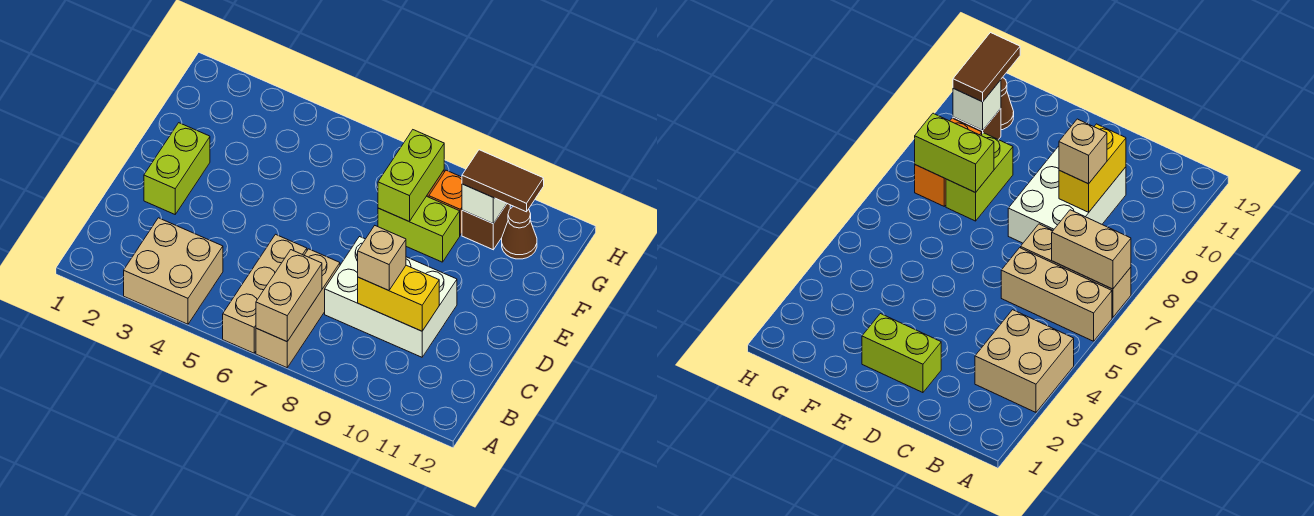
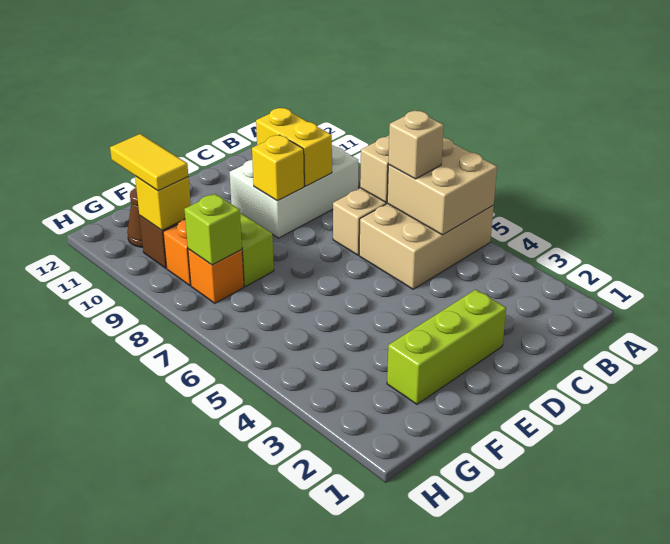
tan 2x2 brick [124,218,223,324] -> tan 2x2 brick moved to [387,138,497,235]
tan 1x3 brick [223,234,307,353] -> tan 2x3 brick [359,204,494,289]
white 2x3 brick [325,237,457,357] -> white 2x3 brick turned to [230,145,358,238]
tan 1x1 brick [358,226,406,291] -> tan 1x1 brick moved to [388,111,444,179]
lime 1x2 brick [144,123,210,214] -> lime 1x3 brick [387,290,506,404]
none -> yellow 1x1 brick [252,135,304,201]
lime 1x2 brick [378,130,444,222] -> lime 1x1 brick [184,194,242,265]
white 1x1 brick [462,184,507,224] -> yellow 1x1 brick [135,176,191,230]
brown 1x2 tile [462,150,544,212] -> yellow 1x2 tile [110,134,188,191]

